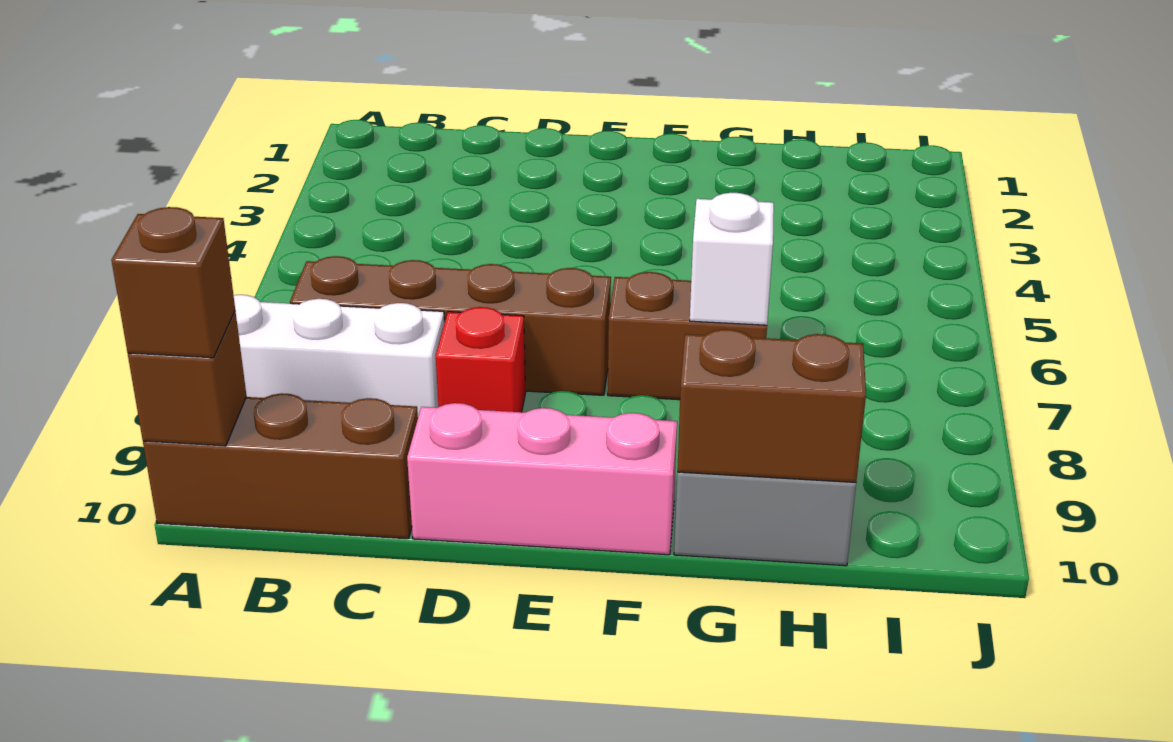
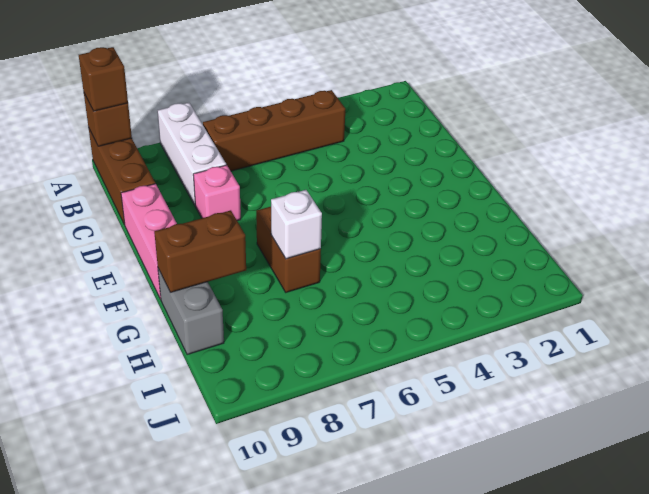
brown 1x4 brick [290,256,611,395] -> brown 1x4 brick turned to [203,90,345,171]
red 1x1 brick [436,307,526,412] -> pink 1x1 brick [193,165,241,221]
brown 1x2 brick [677,329,866,482] -> brown 1x2 brick turned to [154,210,246,292]

